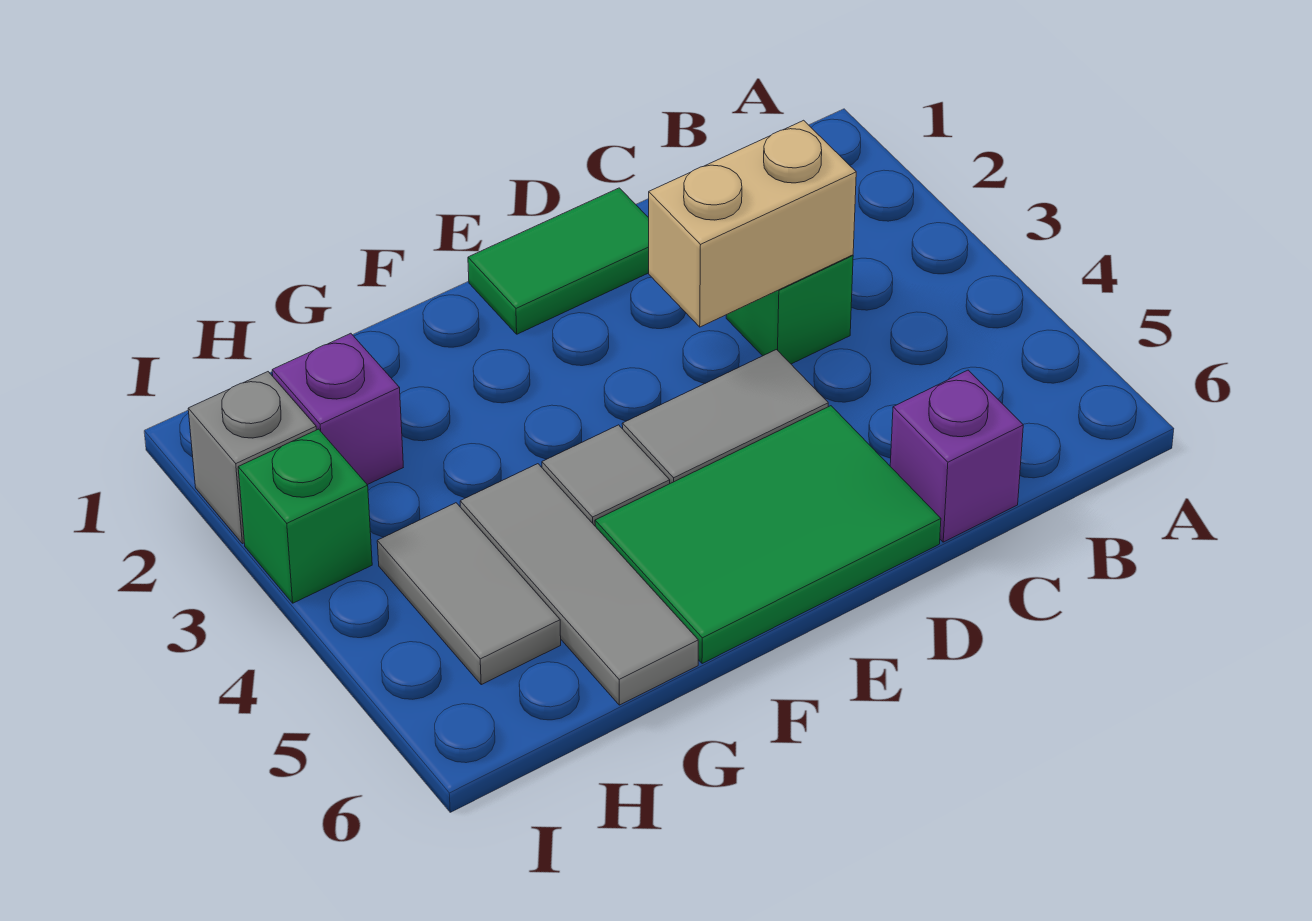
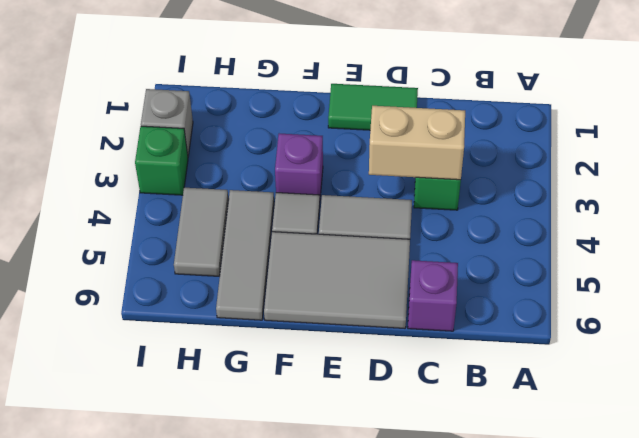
green 2x3 tile [595,406,941,664] -> grey 2x3 tile [264,232,410,328]
purple 1x1 brick [272,333,403,485] -> purple 1x1 brick moved to [275,134,323,197]

